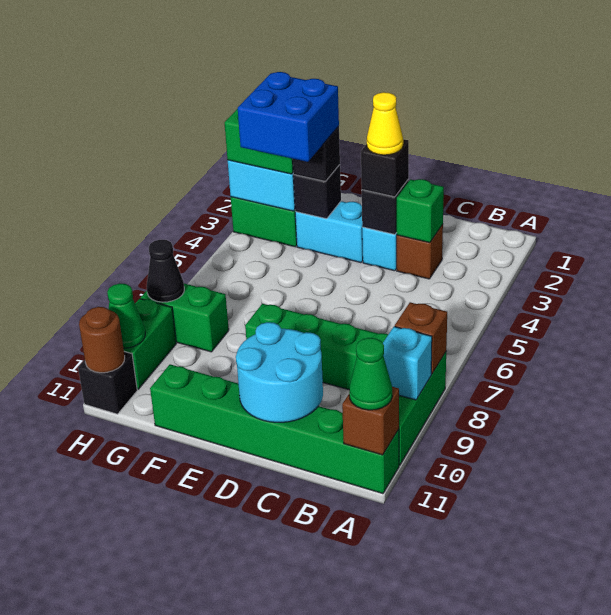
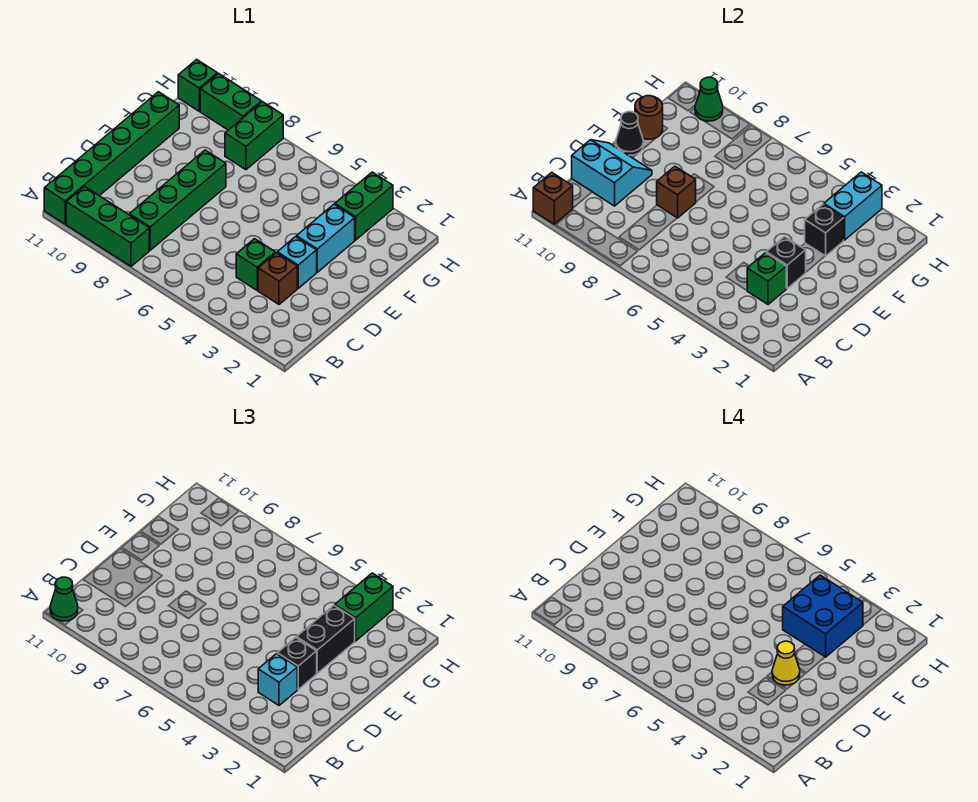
brown 1x1 brick [395,302,447,374] -> brown 1x1 brick moved to [657,166,696,218]
cyan 1x1 brick [383,327,432,400] -> cyan 1x1 brick moved to [258,654,297,705]
none -> green 1x1 brick [236,239,275,290]
cyan 2x2 round brick [236,322,323,422] -> cyan 2x2 slope [572,140,652,206]
black 1x1 brick [293,126,340,182] -> black 1x2 brick [297,606,355,673]
black 1x1 cone [147,240,184,302] -> black 1x1 cone moved to [616,112,643,155]
black 1x1 brick [78,352,137,414] -> green 1x1 brick [178,60,218,111]
brown 1x1 round brick [79,307,125,373] -> brown 1x1 round brick moved to [635,96,663,139]

